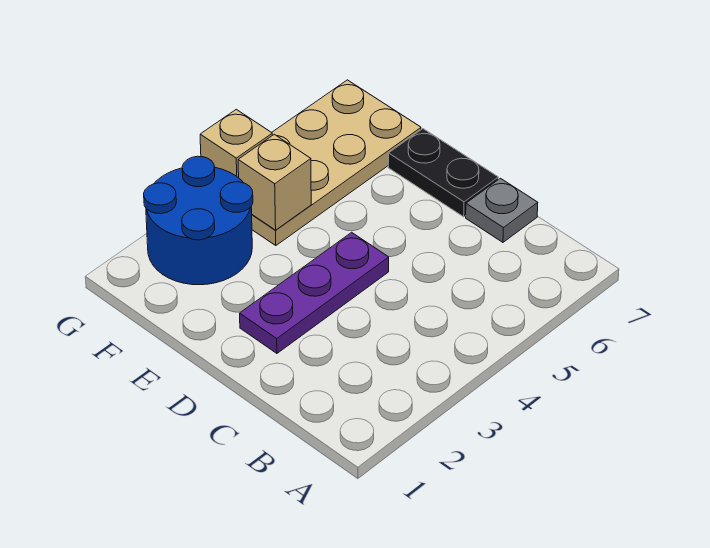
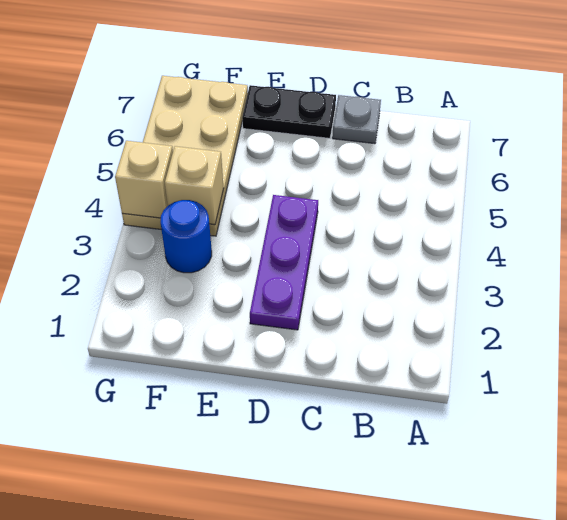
blue 2x2 round brick [144,156,253,285] -> blue 1x1 round brick [161,200,212,273]

